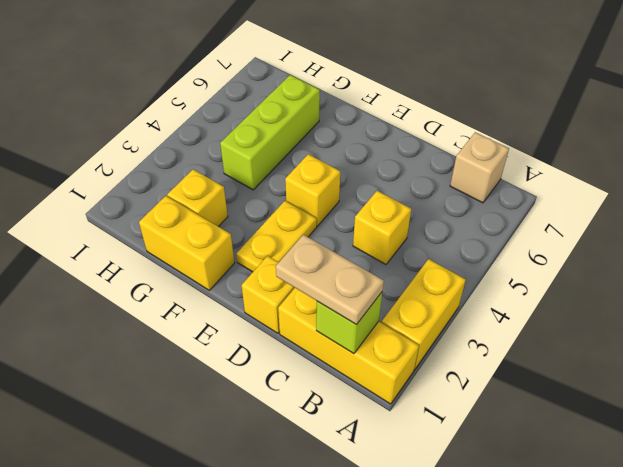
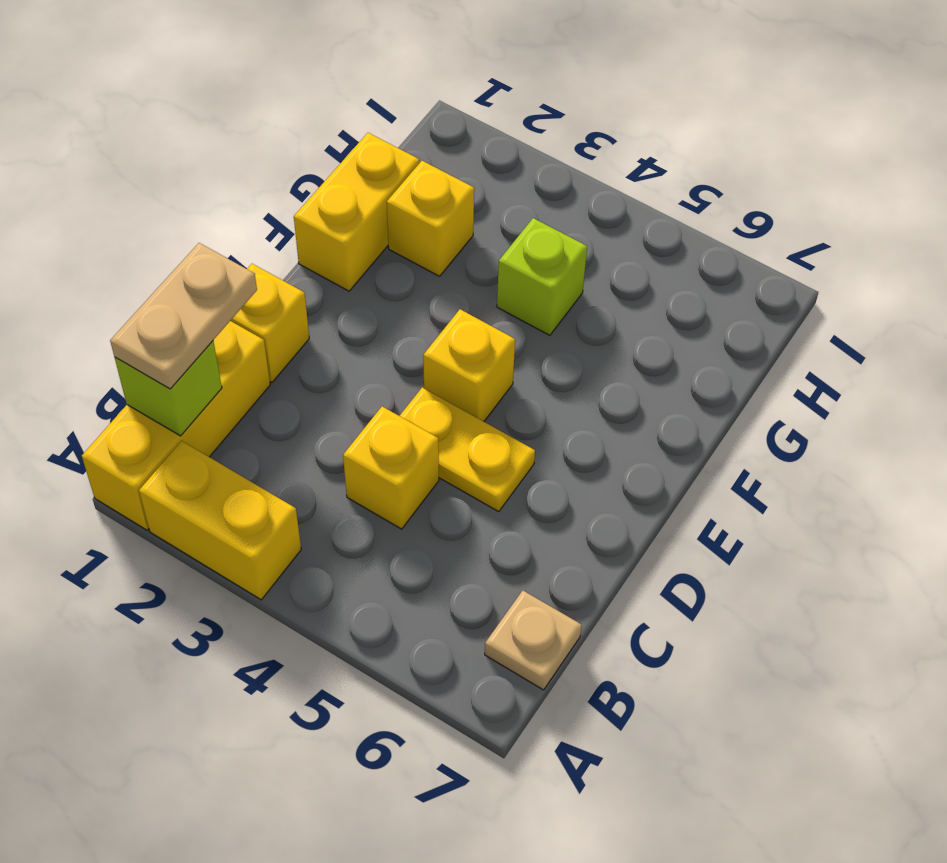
tan 1x1 brick [450,132,509,203] -> tan 1x1 plate [485,591,582,690]
yellow 1x2 plate [236,201,317,272] -> yellow 1x2 plate moved to [400,388,535,512]
lime 1x3 brick [220,75,320,190] -> lime 1x1 brick [497,218,587,335]

